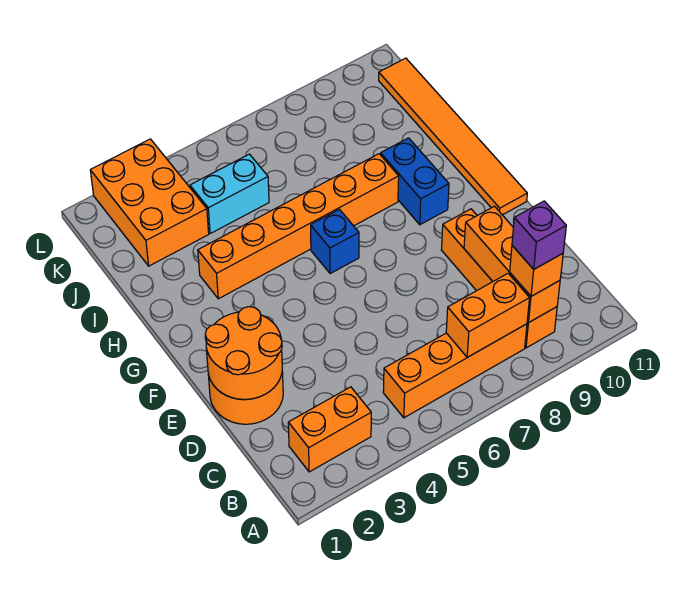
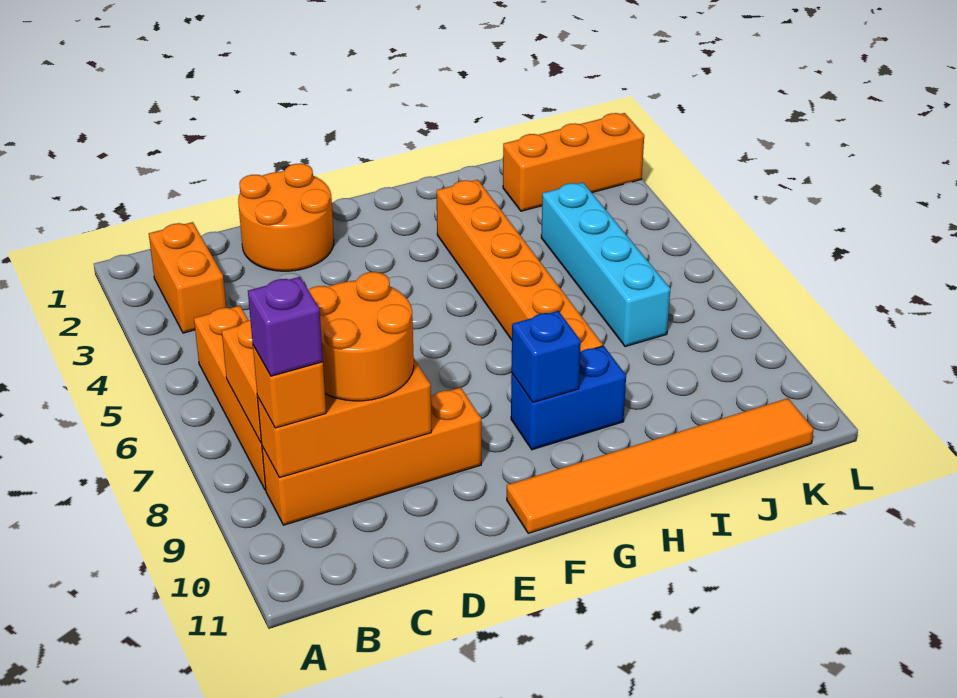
orange 2x2 round brick [205,307,282,399] -> orange 2x2 round brick moved to [309,272,414,401]
blue 1x1 brick [311,209,359,274] -> blue 1x1 brick moved to [512,311,581,402]
orange 2x3 brick [90,139,209,266] -> orange 1x3 brick [503,113,644,211]
cyan 1x2 brick [190,154,269,234] -> cyan 1x4 brick [541,183,670,347]

